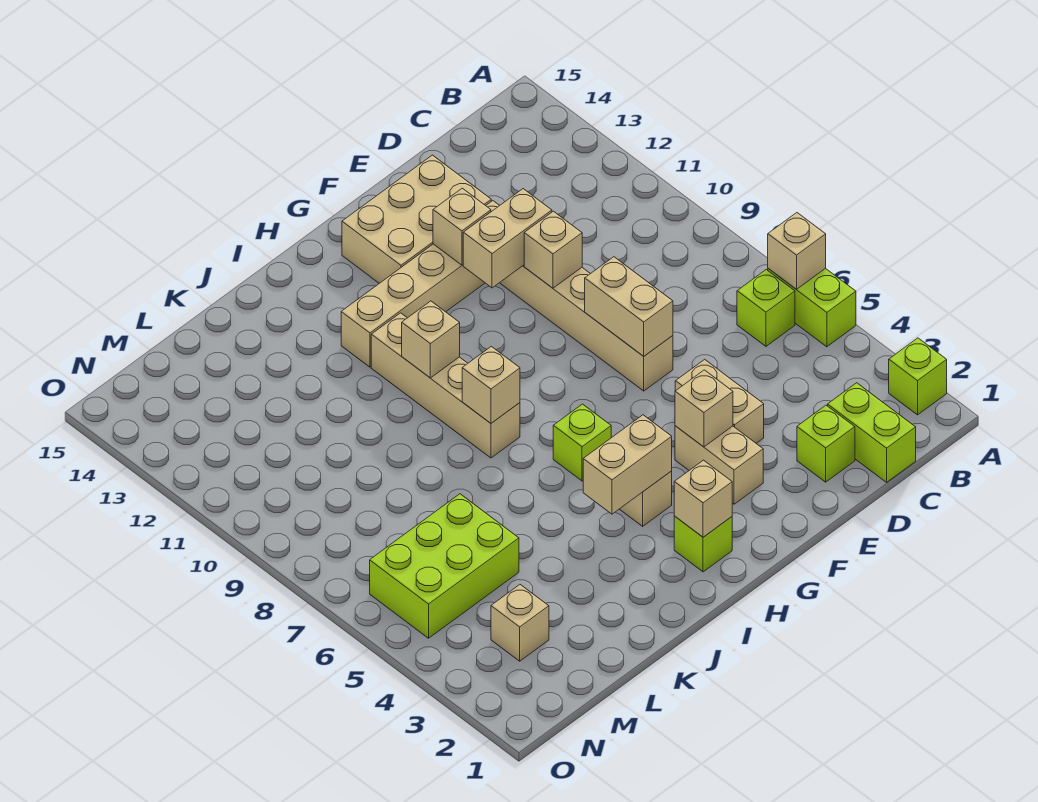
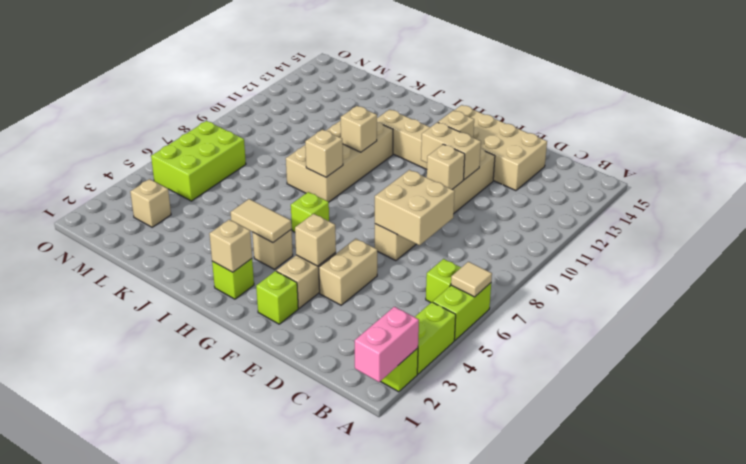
none -> pink 1x2 brick [355,307,419,382]
tan 1x1 brick [768,213,826,289] -> tan 1x1 tile [451,262,492,297]
lime 1x2 brick [828,383,916,482] -> lime 1x2 brick moved to [415,302,456,374]
lime 1x1 brick [797,405,855,482] -> lime 1x1 brick moved to [256,271,298,324]
tan 1x2 brick [585,257,673,356] -> tan 2x2 brick [375,170,455,245]
tan 2x3 brick [342,155,491,283] -> tan 2x4 brick [454,105,547,191]
tan 1x2 brick [583,415,672,514] -> tan 1x2 tile [231,199,291,243]
tan 1x4 brick [371,313,520,458] -> tan 2x4 brick [286,120,393,202]
lime 2x3 brick [370,494,519,638] -> lime 2x3 brick turned to [151,121,246,201]

